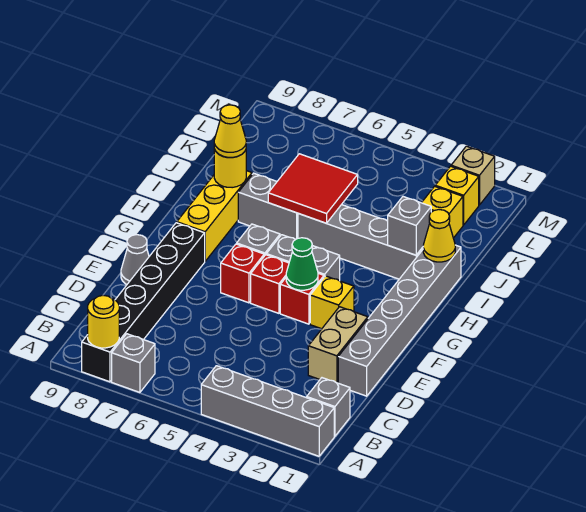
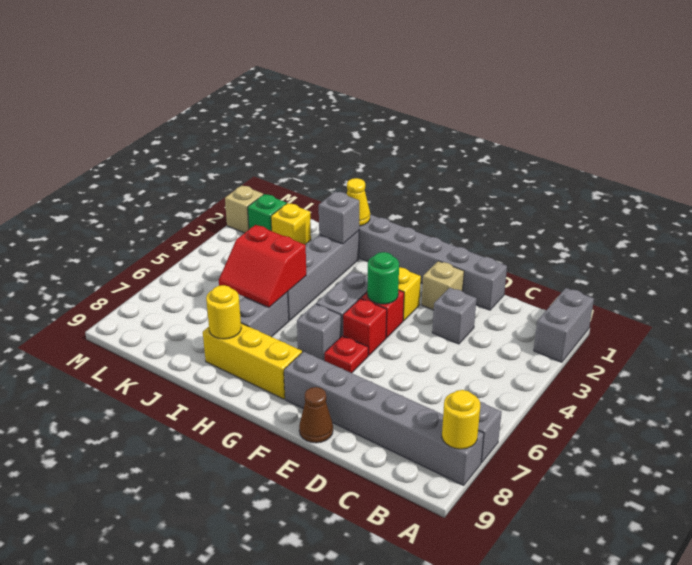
grey 1x4 brick [201,366,334,456] -> grey 1x2 brick [534,288,594,362]
black 1x6 brick [82,223,205,382] -> grey 1x6 brick [284,352,484,485]
grey 1x1 brick [307,378,350,436] -> grey 1x1 brick moved to [432,288,477,344]
tan 1x2 brick [308,307,368,383] -> tan 1x1 brick [422,261,464,310]
grey 1x1 cone [121,235,149,285] -> brown 1x1 cone [299,387,333,443]
green 1x1 cone [286,238,318,290] -> green 1x1 round brick [367,252,399,304]
red 1x1 brick [221,244,264,303] -> red 1x1 plate [325,336,368,373]
red 2x2 tile [268,154,358,223] -> red 2x2 slope [219,225,306,307]
yellow 1x1 cone [214,105,246,157] -> none
yellow 1x1 brick [435,166,479,225] -> green 1x1 brick [248,194,287,231]

